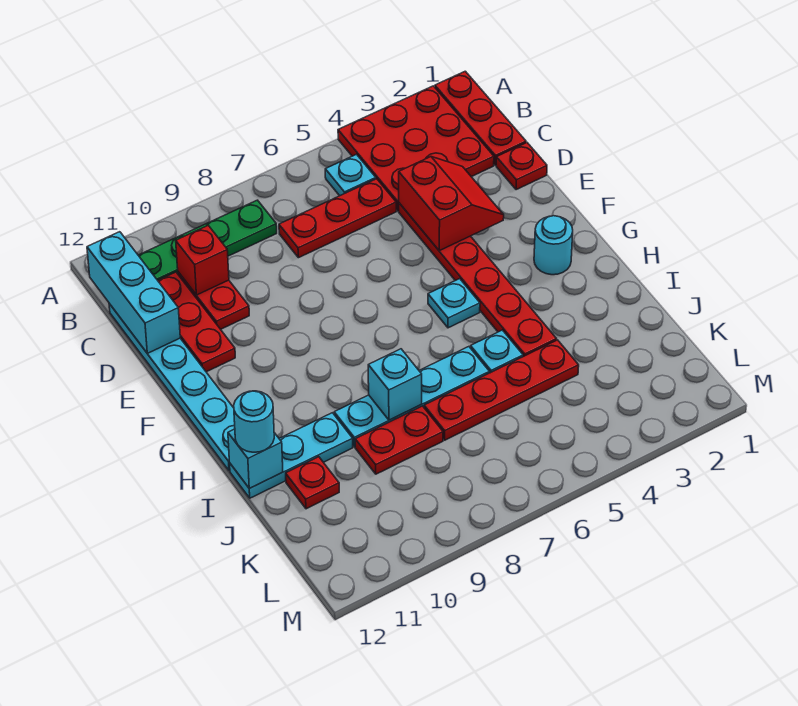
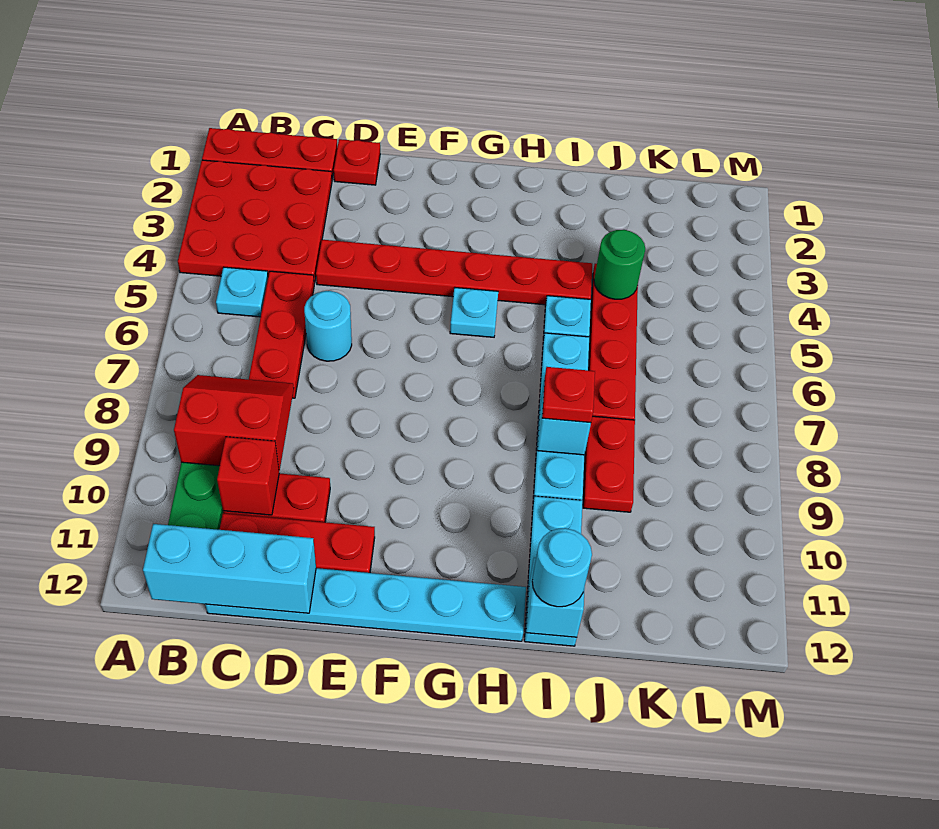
red 2x2 slope [399,157,504,251] -> red 2x2 slope moved to [174,375,294,471]
cyan 1x1 round brick [534,216,573,275] -> cyan 1x1 round brick moved to [304,291,352,361]
none -> green 1x1 round brick [594,230,645,299]
red 1x1 plate [286,457,339,509] -> red 1x1 plate moved to [542,367,595,423]

